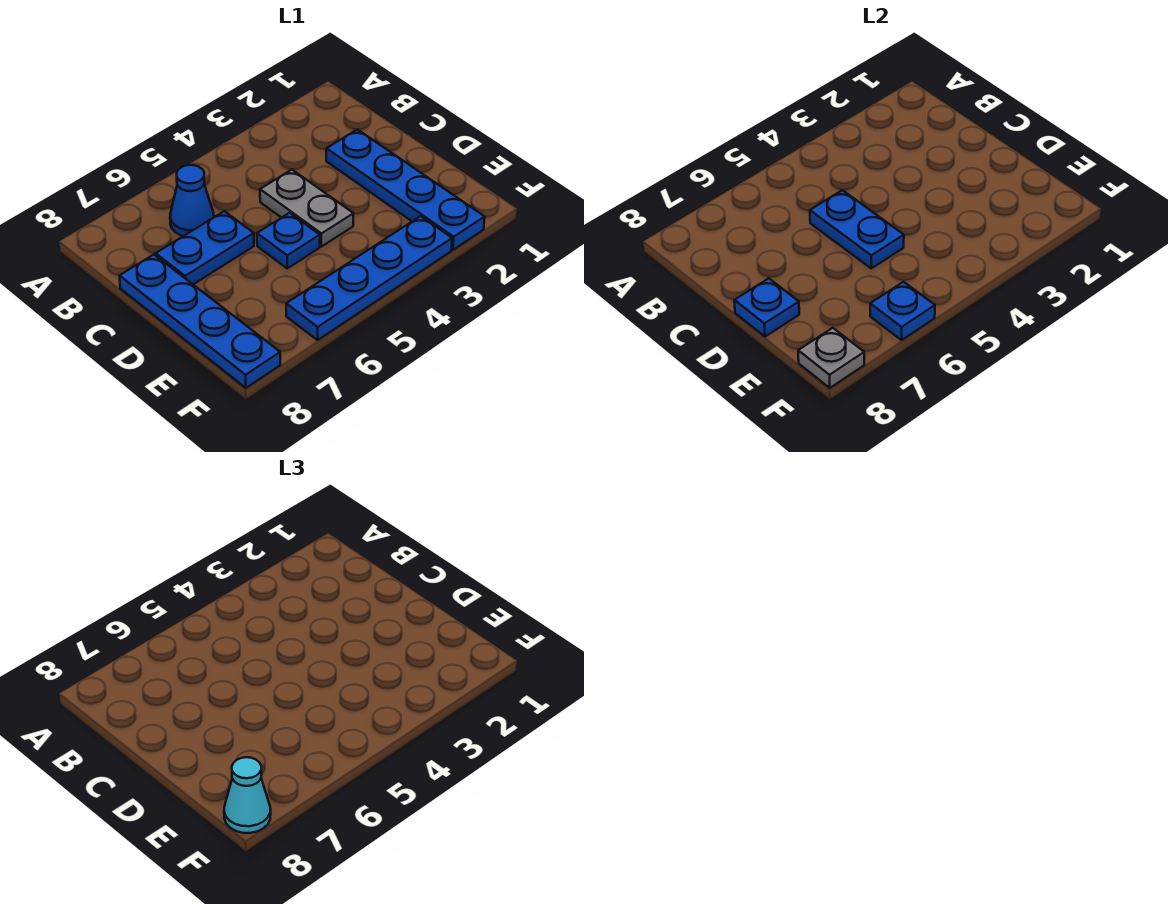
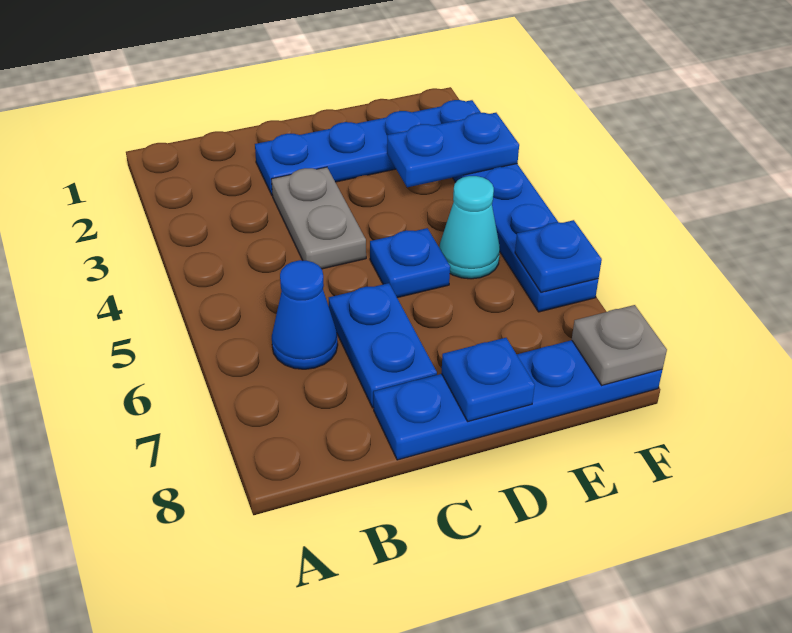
grey 1x2 plate [260,170,354,247] -> grey 1x2 plate turned to [272,167,366,269]
blue 1x2 plate [810,190,904,268] -> blue 1x2 plate moved to [387,113,519,187]
cyan 1x1 cone [224,757,271,833] -> cyan 1x1 cone moved to [439,176,500,279]

